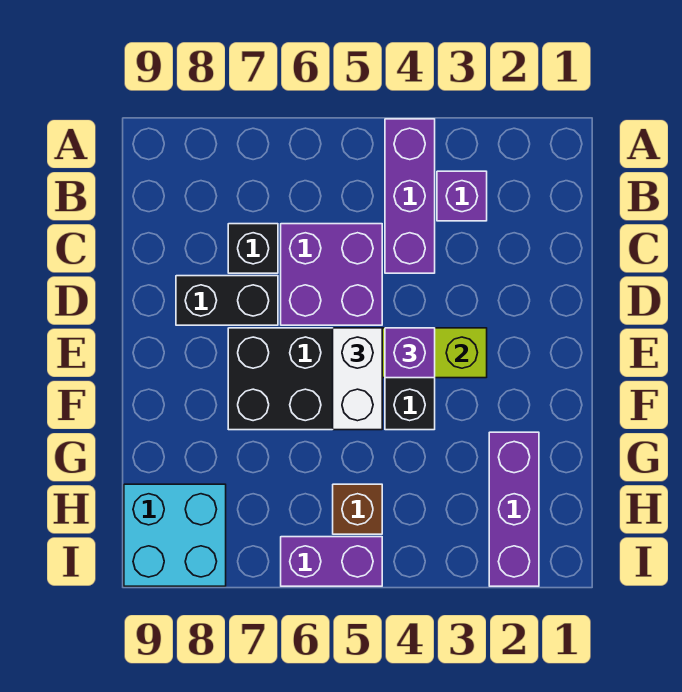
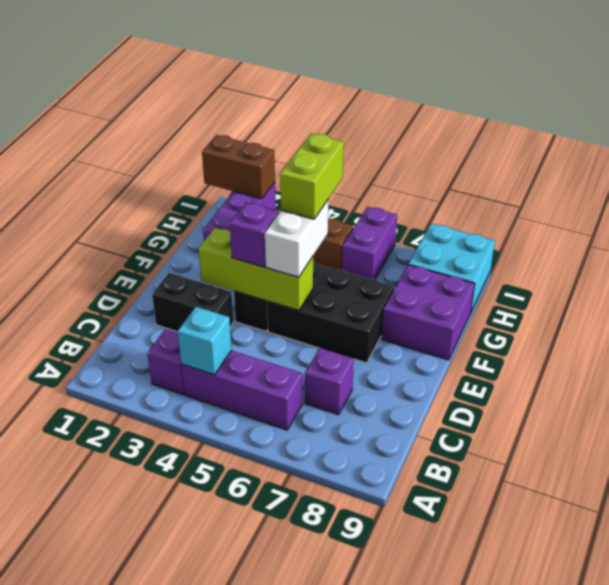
purple 1x3 brick [385,119,435,273] -> purple 1x3 brick turned to [181,350,302,430]
none -> cyan 1x1 brick [178,307,231,375]
purple 2x2 brick [281,224,382,325] -> purple 2x2 brick moved to [382,265,475,360]
black 1x1 brick [228,224,278,273] -> purple 1x1 brick [305,348,354,415]
black 1x2 brick [176,276,278,325] -> black 1x2 brick moved to [152,273,233,332]
none -> lime 1x2 brick [280,134,344,219]
none -> brown 1x2 brick [202,135,275,199]
purple 1x2 brick [281,537,382,586] -> purple 1x2 brick turned to [342,207,397,280]

